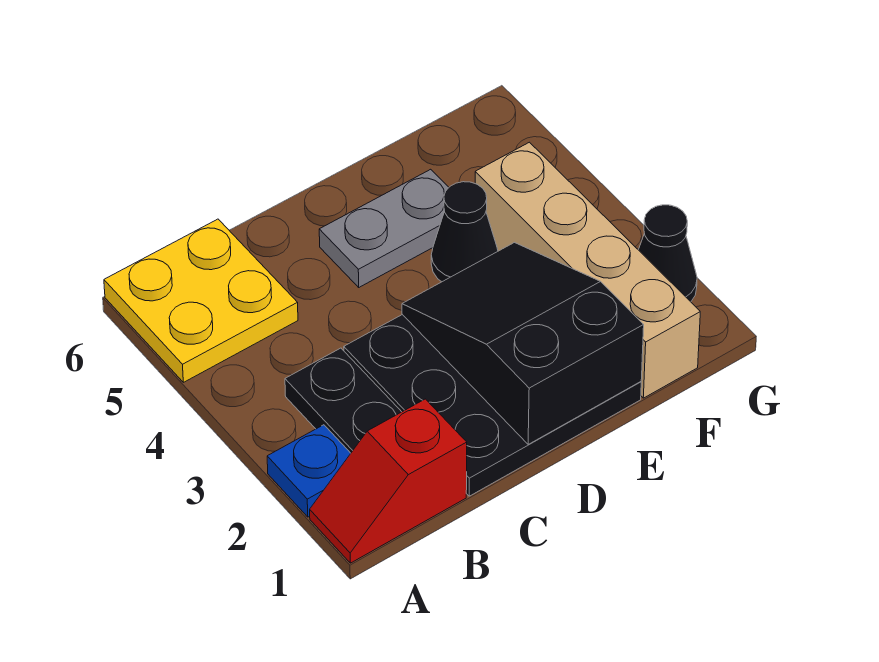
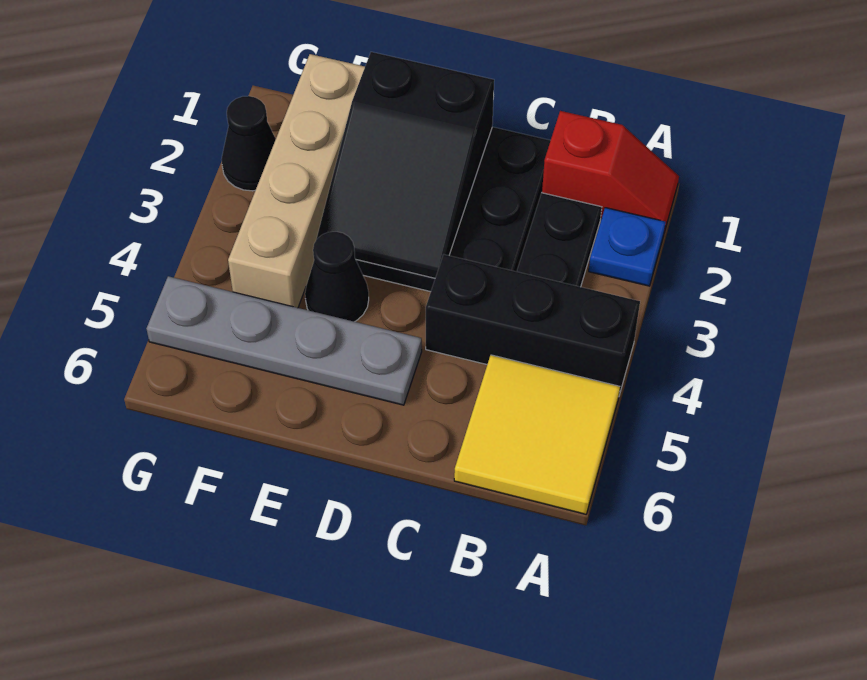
none -> black 1x3 brick [426,255,640,395]
yellow 2x2 plate [104,219,298,382] -> yellow 2x2 tile [454,355,620,514]
grey 1x2 plate [319,169,449,287] -> grey 1x4 plate [146,276,422,405]

